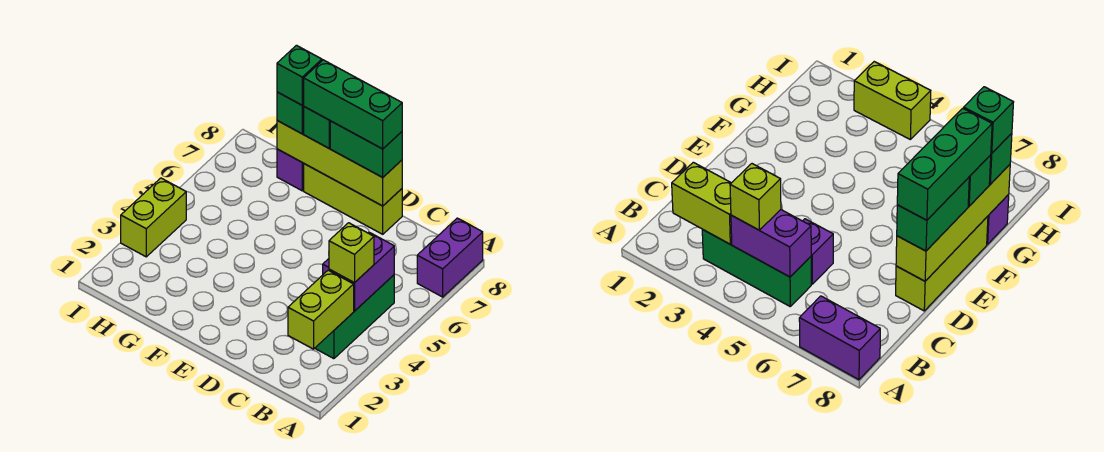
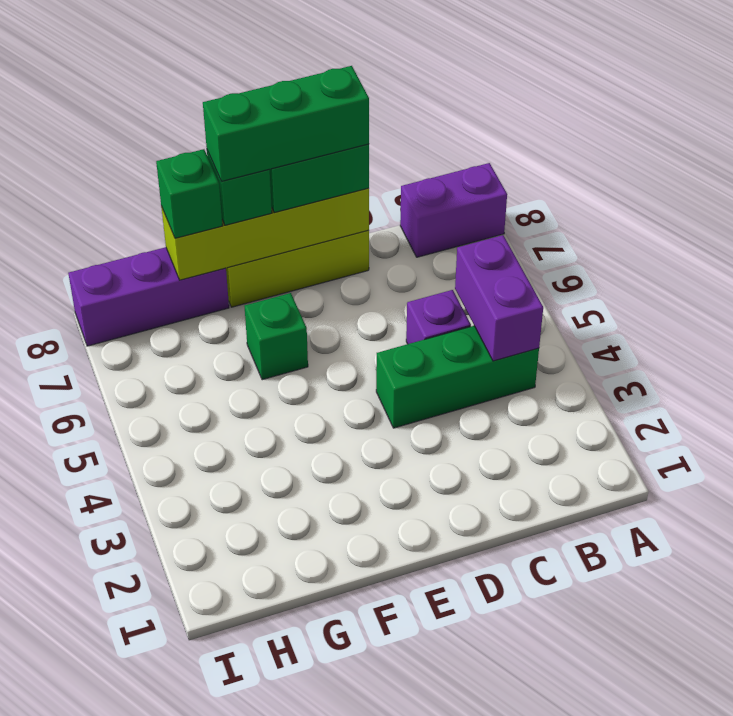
purple 1x2 brick [417,218,483,297] -> purple 1x2 brick turned to [400,163,507,257]
lime 1x2 brick [288,270,354,349] -> none
green 1x3 brick [315,275,394,359] -> green 1x3 brick turned to [376,326,539,428]
lime 1x1 brick [329,223,374,283] -> none
purple 1x1 brick [277,149,304,191] -> purple 1x3 brick [68,247,229,346]
green 1x1 brick [277,45,322,105] -> green 1x1 brick moved to [244,293,308,380]
lime 1x2 brick [121,178,186,257] -> none

